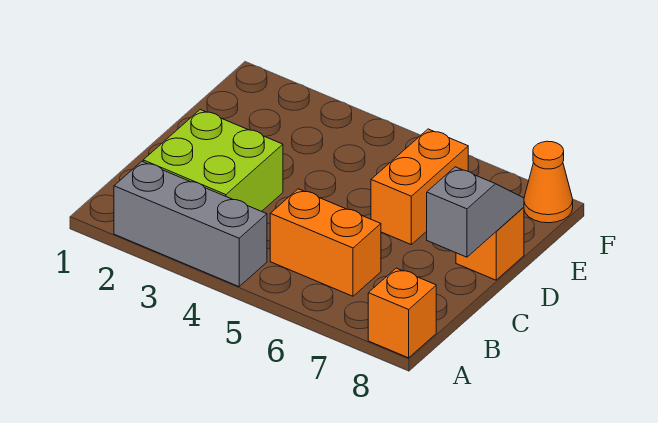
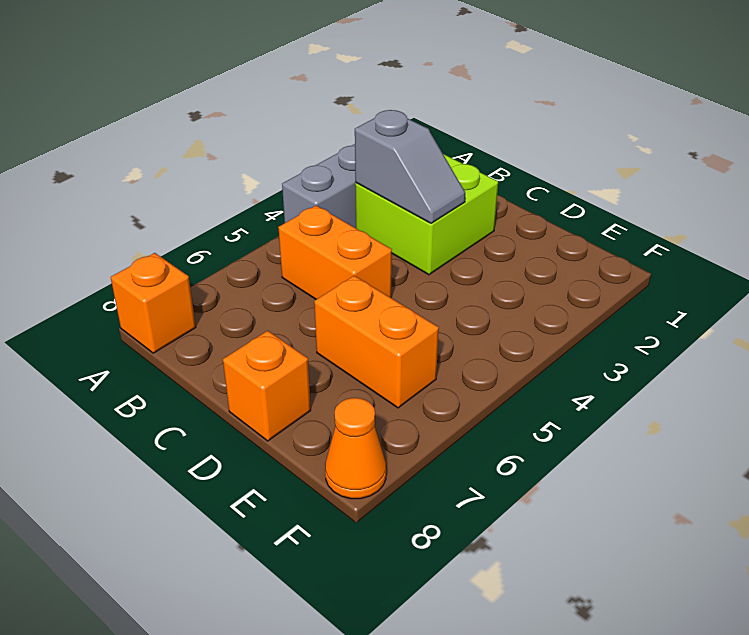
orange 1x2 brick [270,189,381,296] -> orange 1x2 brick turned to [278,206,392,299]
grey 1x2 slope [427,167,524,257] -> grey 1x2 slope moved to [355,110,465,223]

